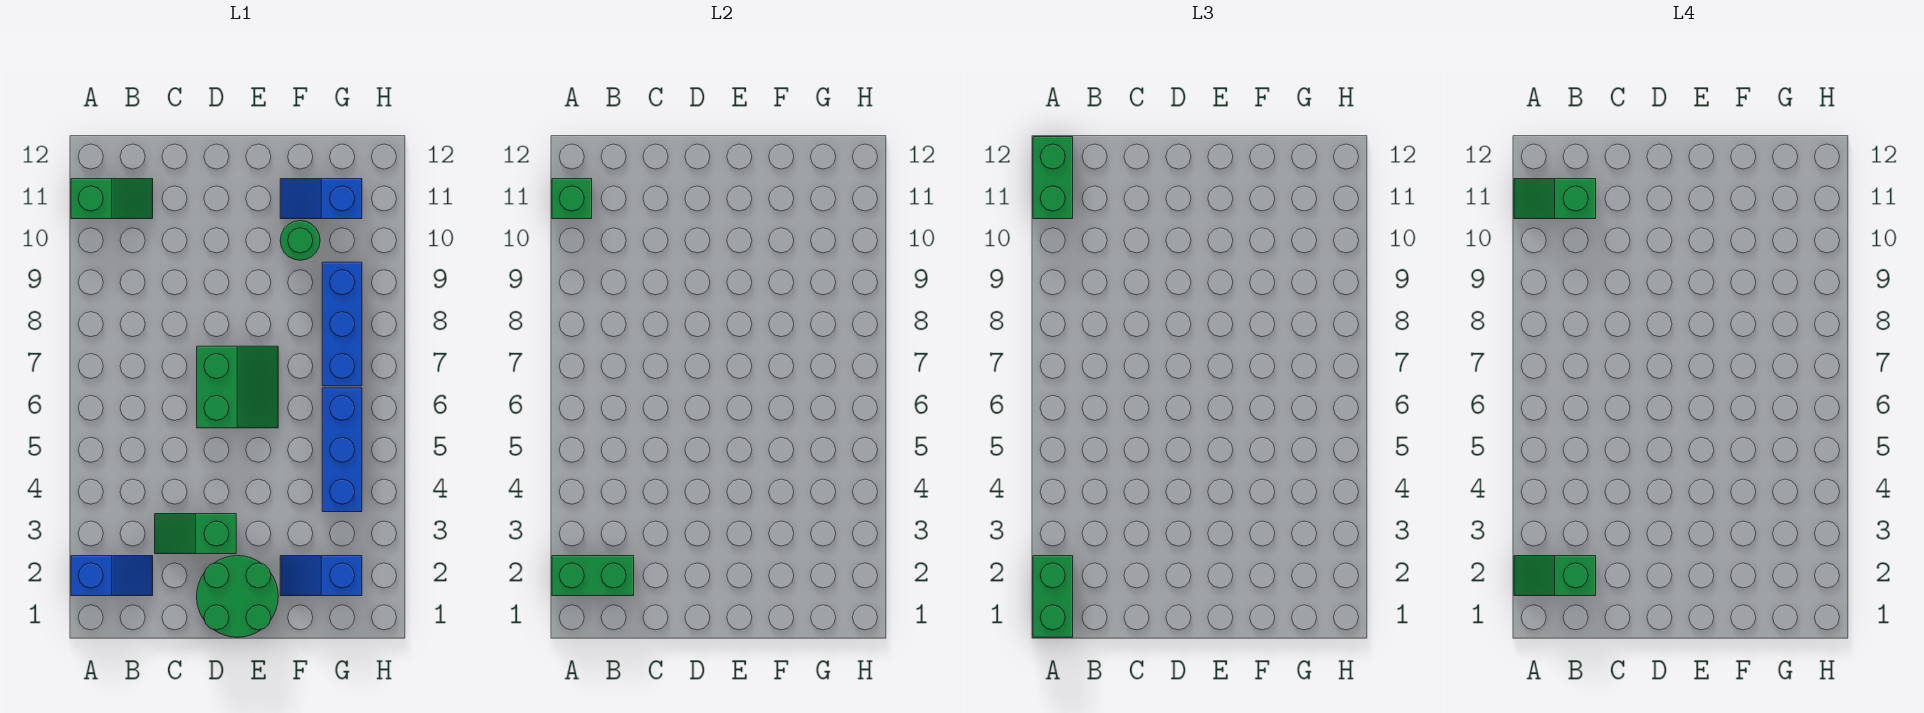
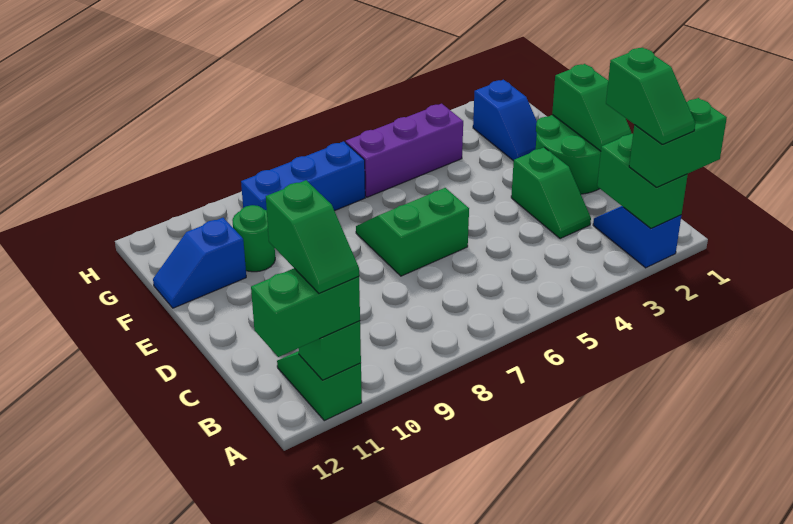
none -> green 1x2 slope [552,64,631,151]
blue 1x2 slope [280,179,362,219] -> blue 1x2 slope turned to [153,218,246,308]
blue 1x3 brick [322,388,362,512] -> purple 1x3 brick [346,104,463,197]

